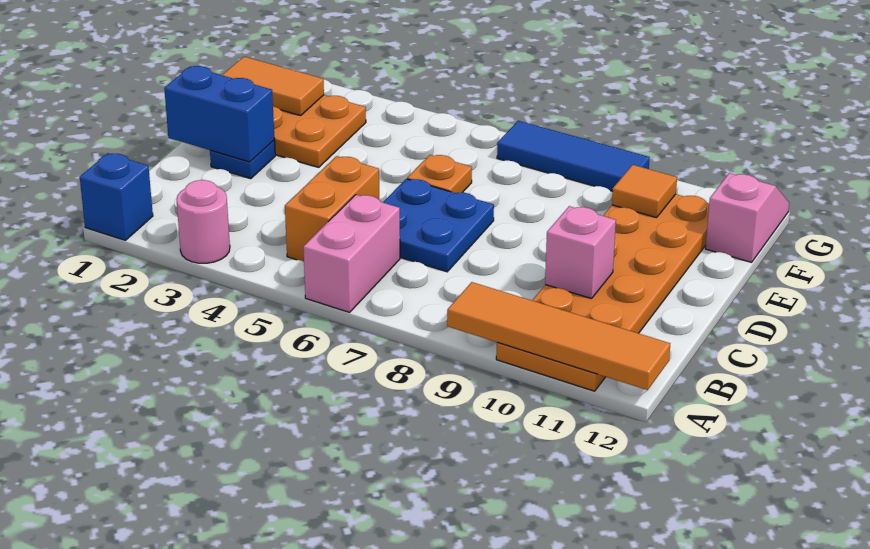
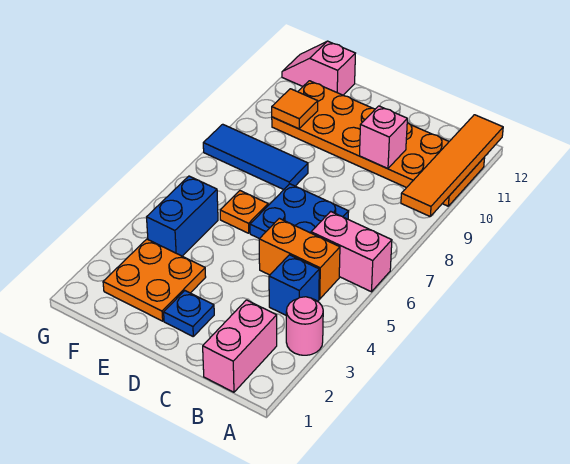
blue 1x1 brick [80,153,153,240] -> blue 1x1 brick moved to [269,255,319,315]
none -> pink 1x2 brick [203,300,277,392]
blue 1x2 brick [164,66,275,162] -> blue 1x2 brick moved to [147,176,218,256]
orange 1x2 tile [223,57,324,116] -> none
blue 1x3 tile [497,121,650,191] -> blue 1x3 tile turned to [203,124,308,190]

